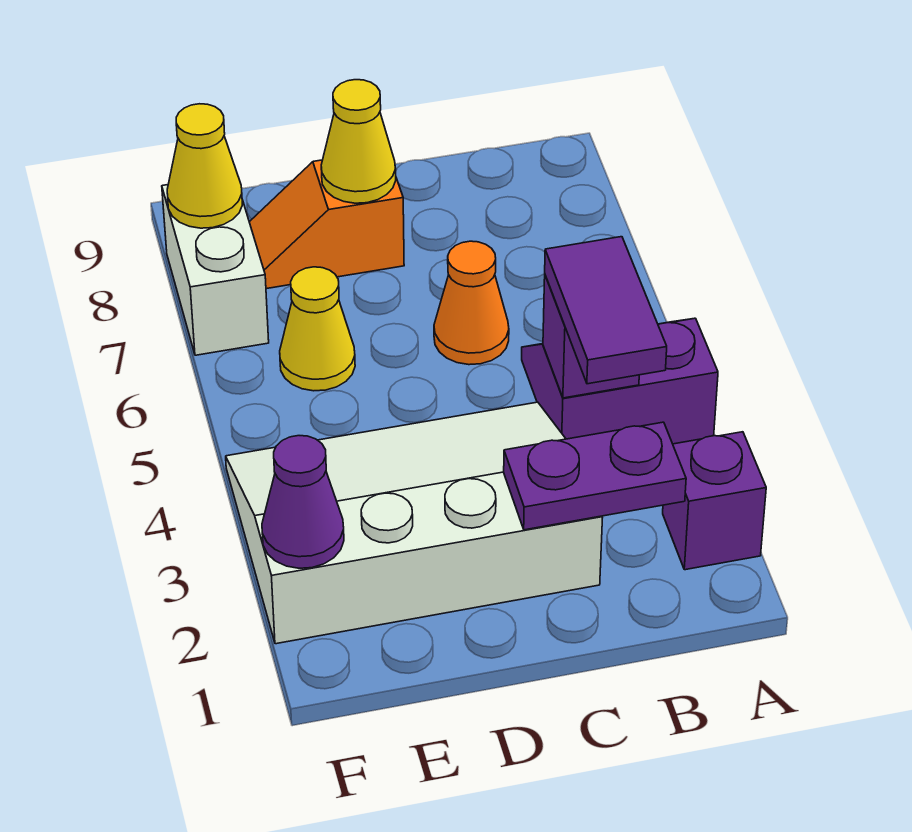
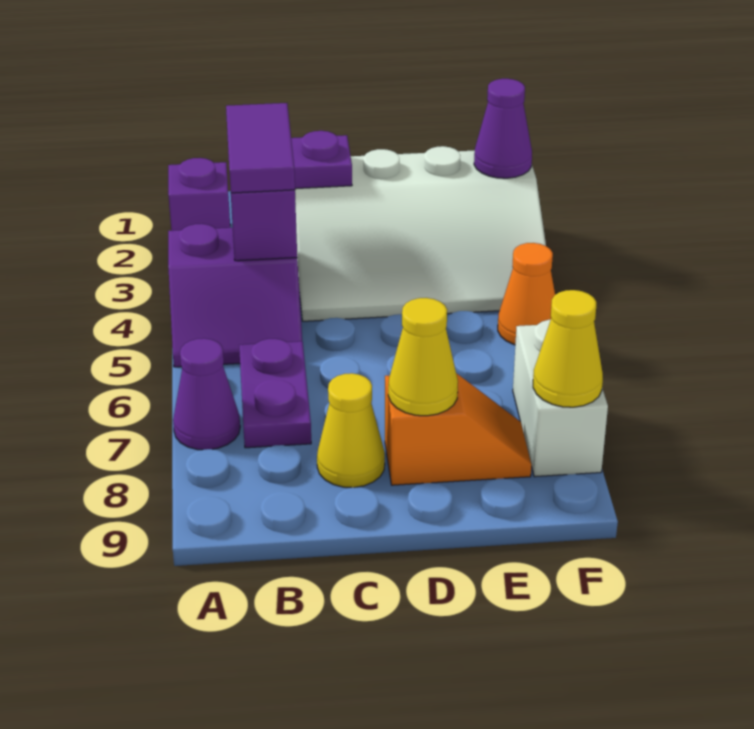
none -> purple 1x1 cone [173,338,240,450]
none -> purple 1x2 plate [239,339,311,448]
orange 1x1 cone [434,241,509,365] -> orange 1x1 cone moved to [498,243,555,345]
yellow 1x1 cone [280,267,355,391] -> yellow 1x1 cone moved to [317,373,385,488]

